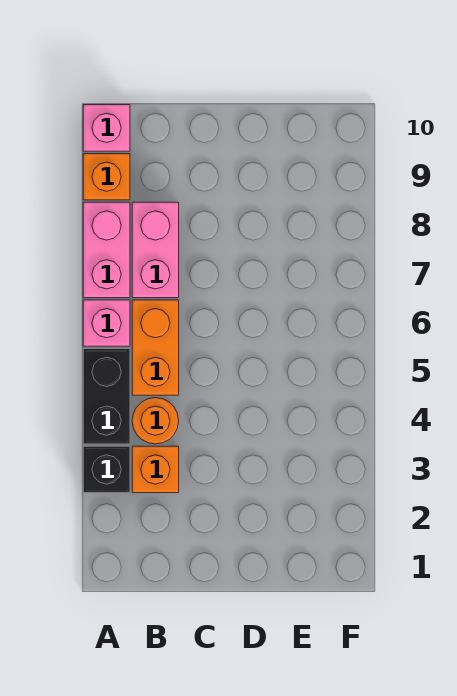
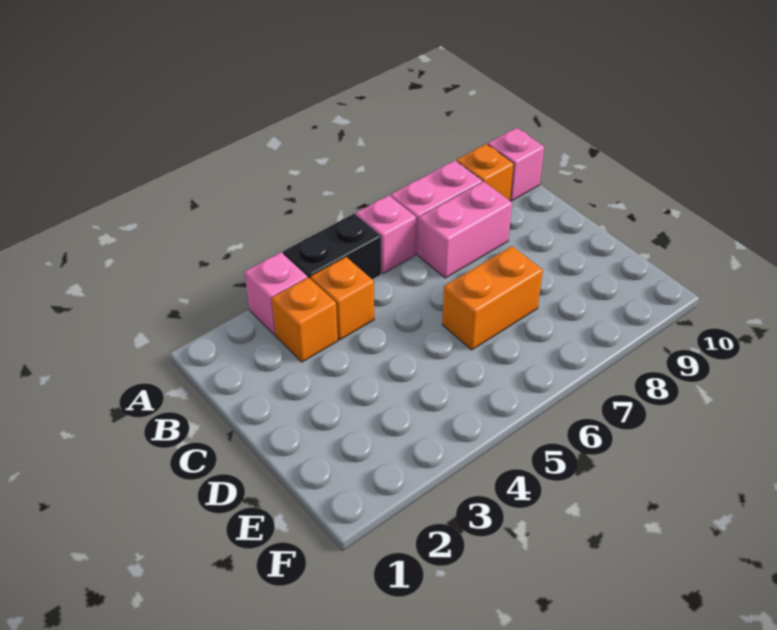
black 1x1 brick [83,446,130,493] -> pink 1x1 brick [245,253,307,335]
orange 1x1 round brick [132,398,179,444] -> orange 1x1 brick [311,257,374,340]
orange 1x2 brick [132,300,179,395] -> orange 1x2 brick moved to [442,246,543,350]

